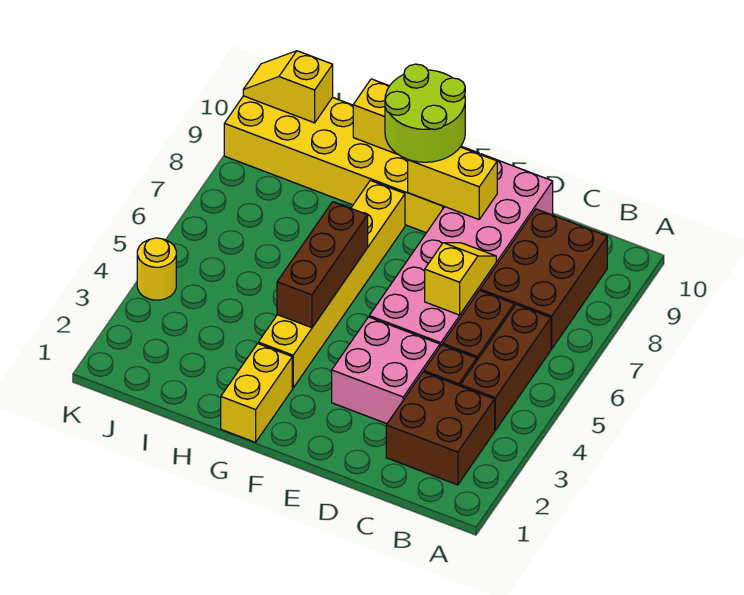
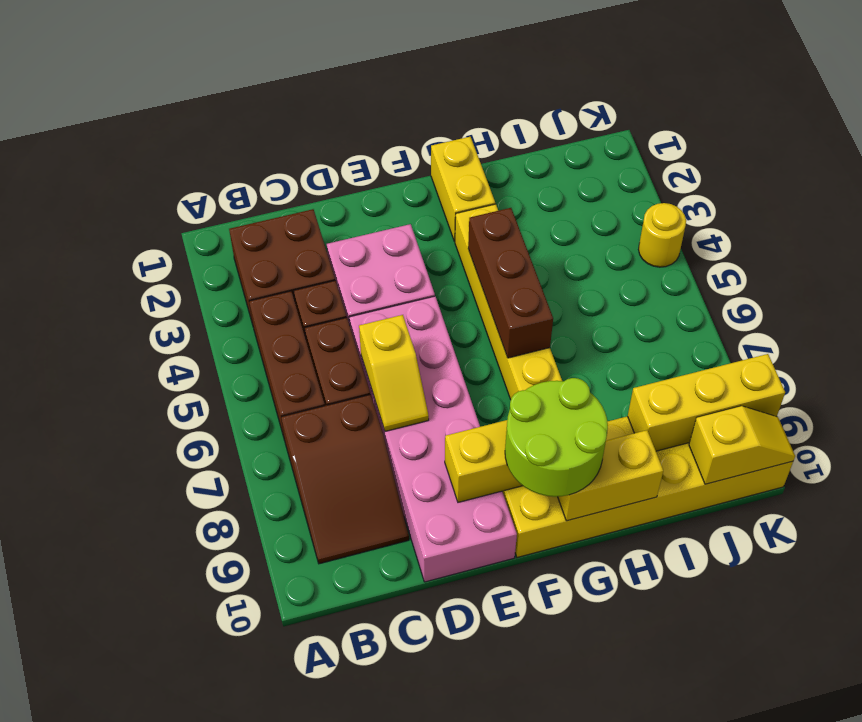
brown 2x3 brick [480,209,607,349] -> brown 2x3 slope [281,394,409,564]
none -> yellow 1x3 brick [628,354,785,451]

